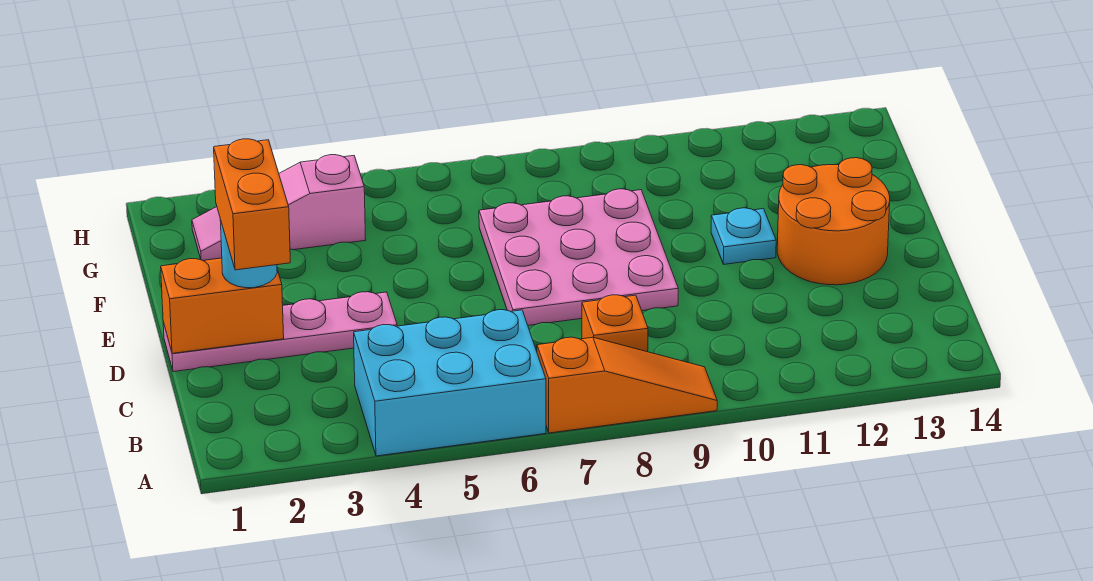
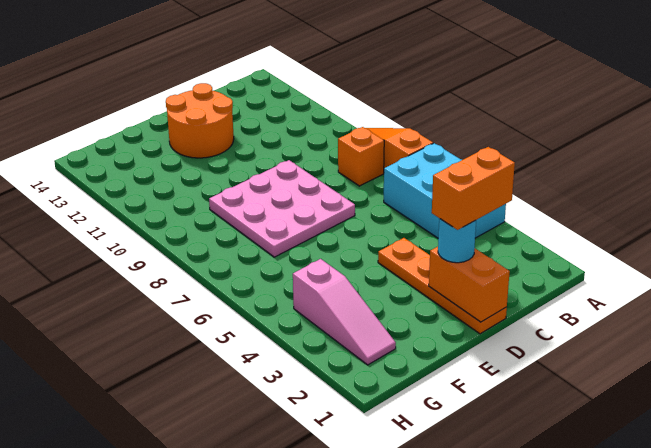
pink 1x4 plate [163,292,397,372] -> orange 1x4 plate [378,238,507,334]
cyan 1x1 plate [711,208,776,264] -> none

